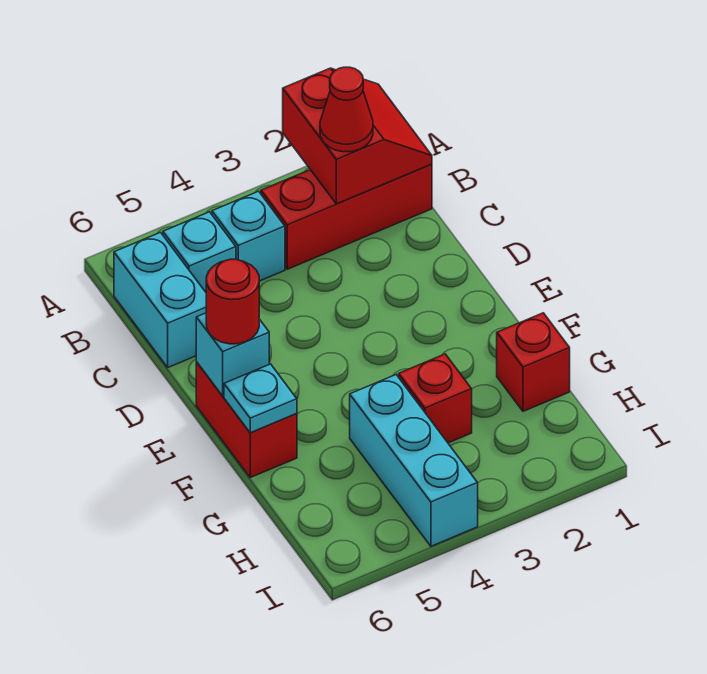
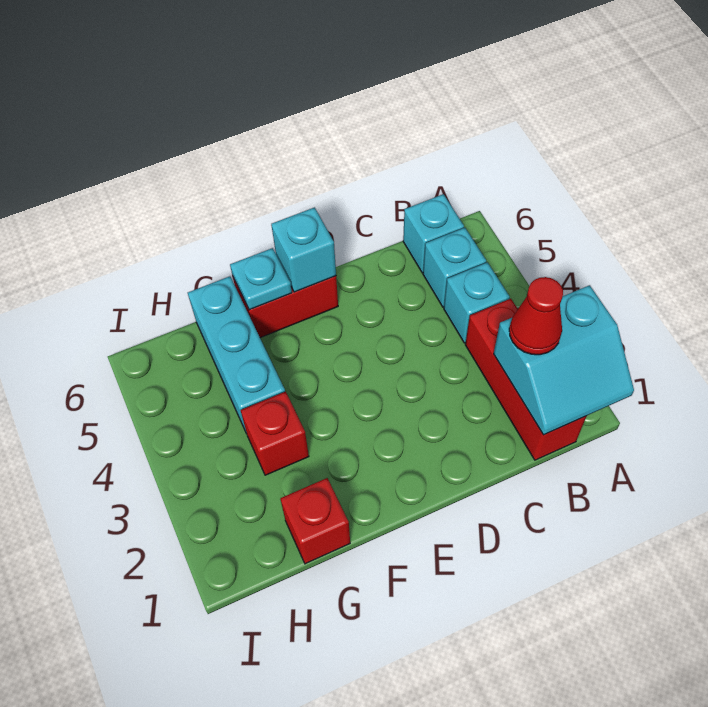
red 2x2 slope [283,68,432,204] -> cyan 2x2 slope [494,285,634,435]
cyan 1x2 brick [114,232,206,367] -> cyan 1x1 brick [403,194,464,273]
red 1x1 round brick [206,259,259,344] -> none
cyan 1x3 brick [350,375,478,546] -> cyan 1x3 brick turned to [188,276,285,434]

